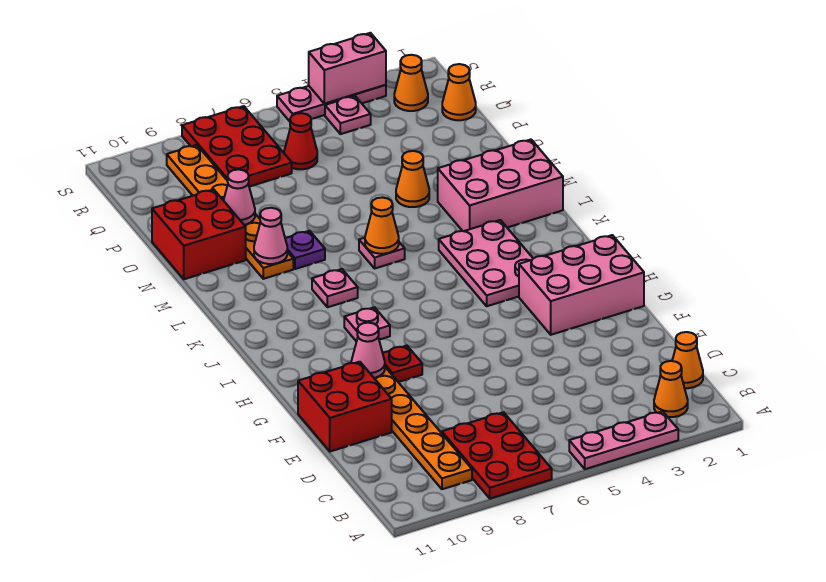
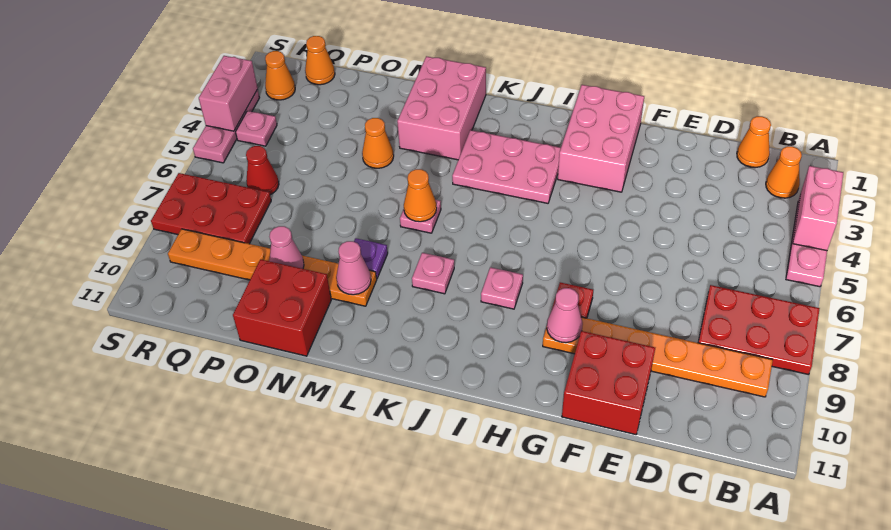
none -> pink 1x2 brick [793,166,843,251]

